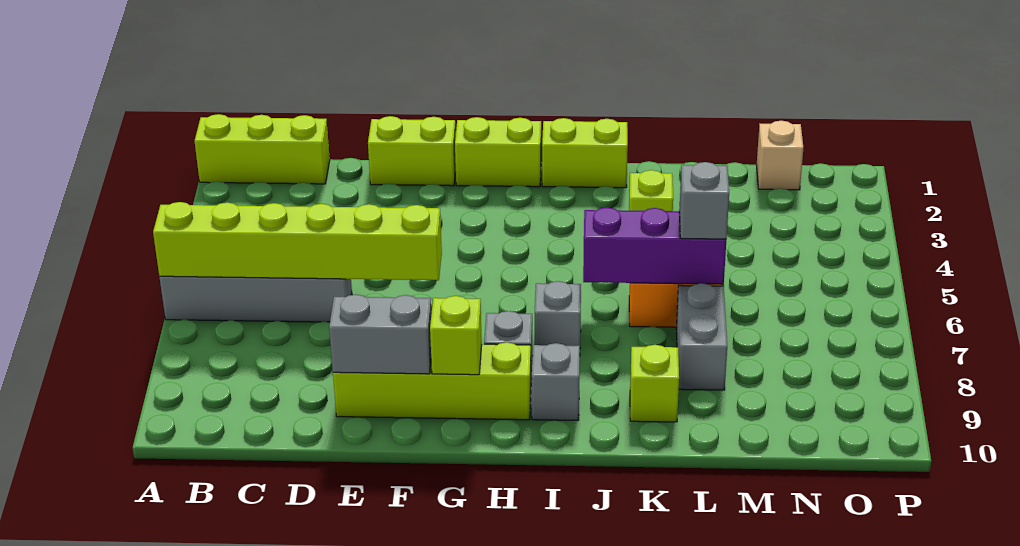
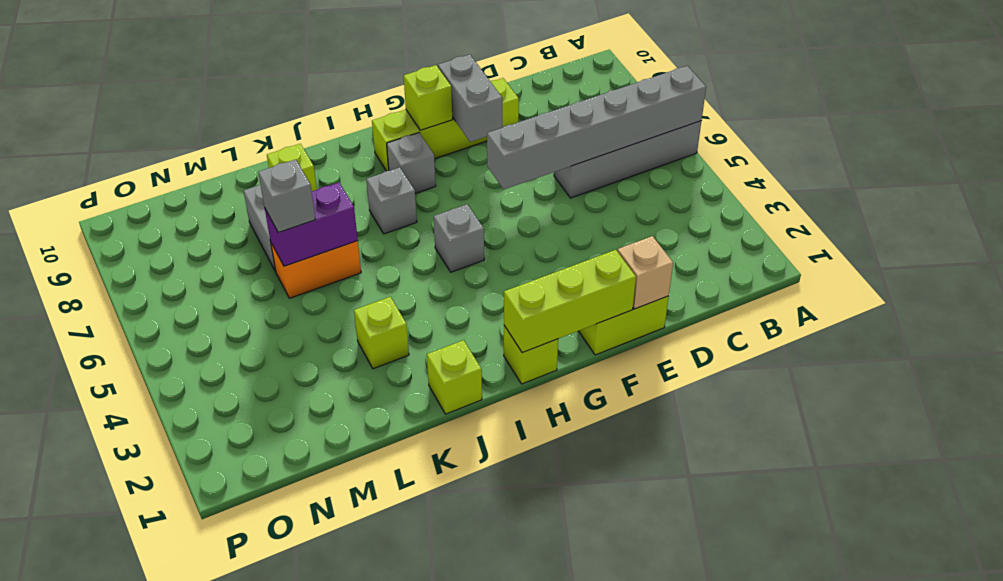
lime 1x3 brick [195,114,330,184] -> lime 1x3 brick moved to [504,250,636,353]
lime 1x6 brick [153,202,442,280] -> grey 1x6 brick [487,66,706,189]
grey 1x2 brick [329,294,431,374] -> grey 1x2 brick turned to [438,54,502,142]
lime 1x2 brick [455,117,541,187] -> lime 1x1 brick [504,326,558,384]
lime 1x2 brick [542,118,628,188] -> lime 1x1 brick [427,340,482,414]
grey 1x1 brick [532,343,580,421] -> grey 1x1 brick moved to [434,204,484,272]
purple 1x3 brick [583,207,726,284] -> purple 1x2 brick [265,183,358,266]
tan 1x1 brick [757,121,803,190] -> tan 1x1 brick moved to [617,236,673,309]

